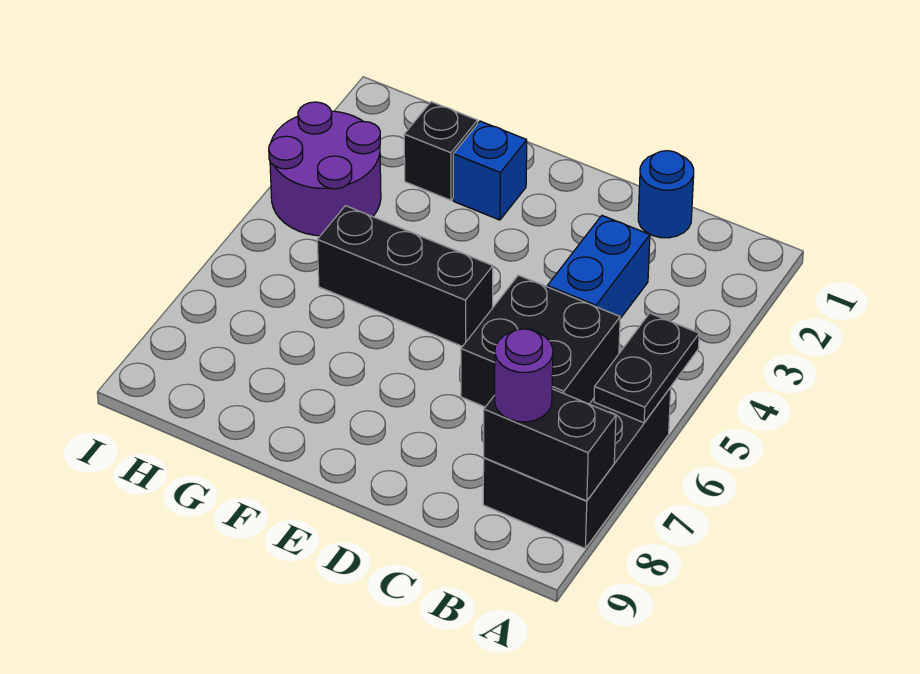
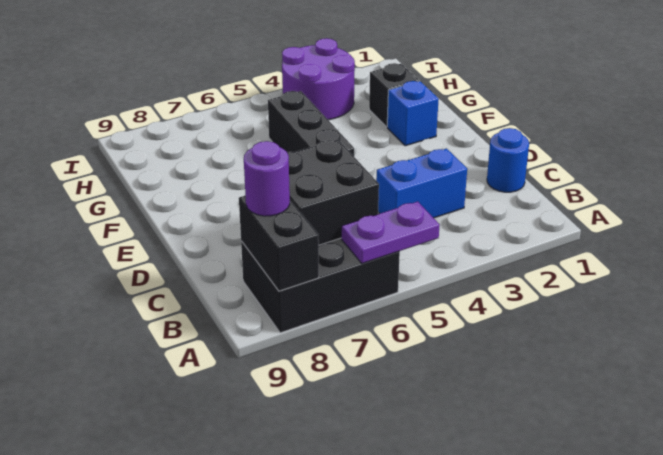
black 1x2 plate [594,313,699,423] -> purple 1x2 plate [341,202,439,263]

